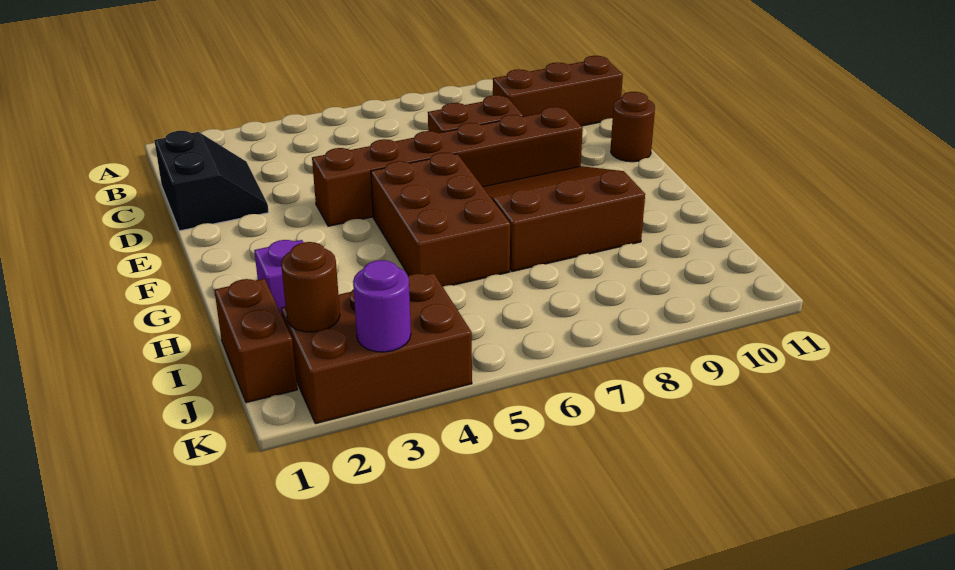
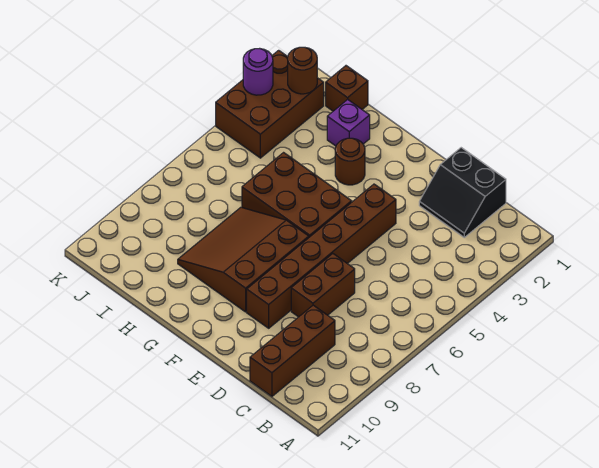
brown 1x1 round brick [611,92,655,162] -> brown 1x1 round brick moved to [335,138,365,185]
brown 3x3 slope [483,166,645,272] -> brown 3x3 slope turned to [178,207,309,312]
brown 1x2 brick [214,279,297,403] -> brown 1x1 brick [326,66,368,111]

